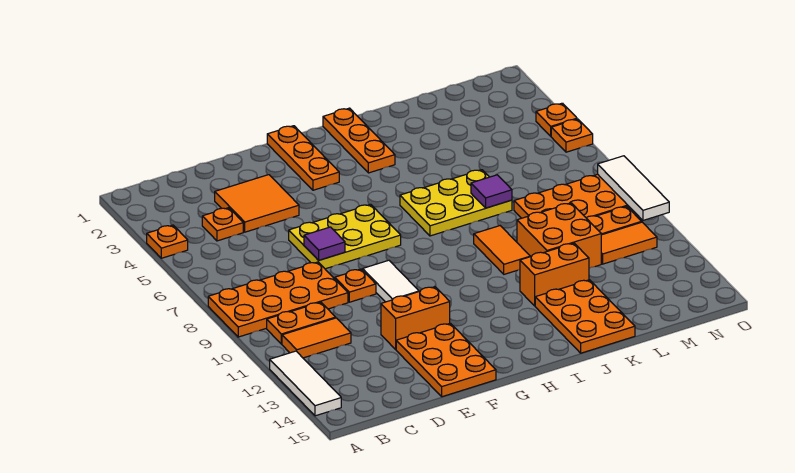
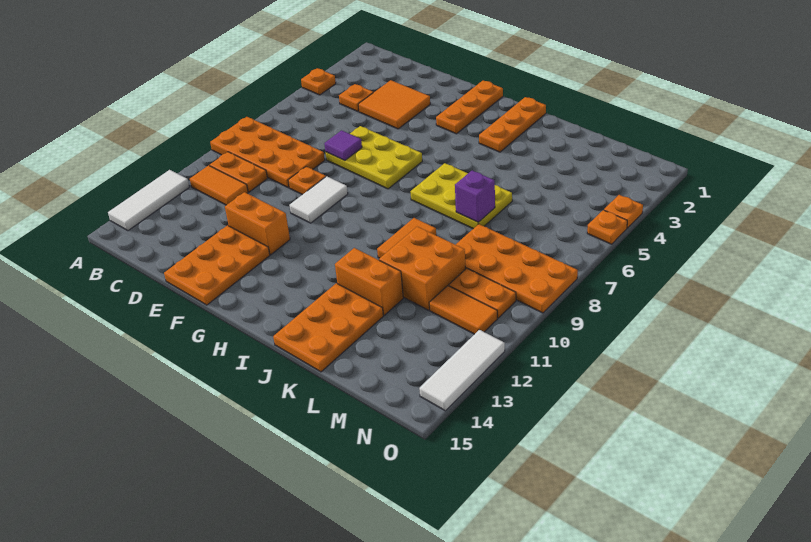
purple 1x1 tile [471,175,512,208] -> purple 1x1 brick [455,171,495,222]
white 1x3 tile [598,156,669,220] -> white 1x3 tile moved to [419,330,505,411]

